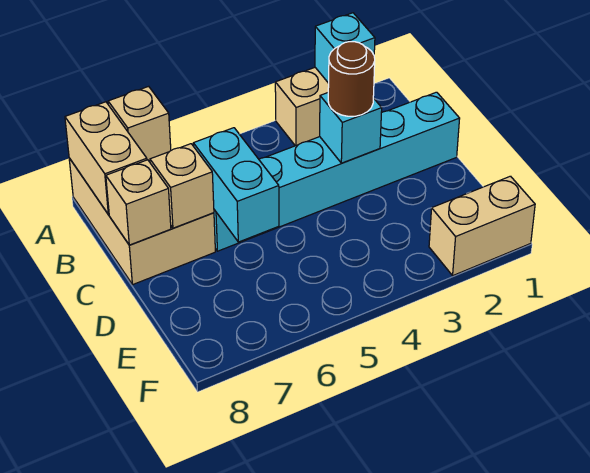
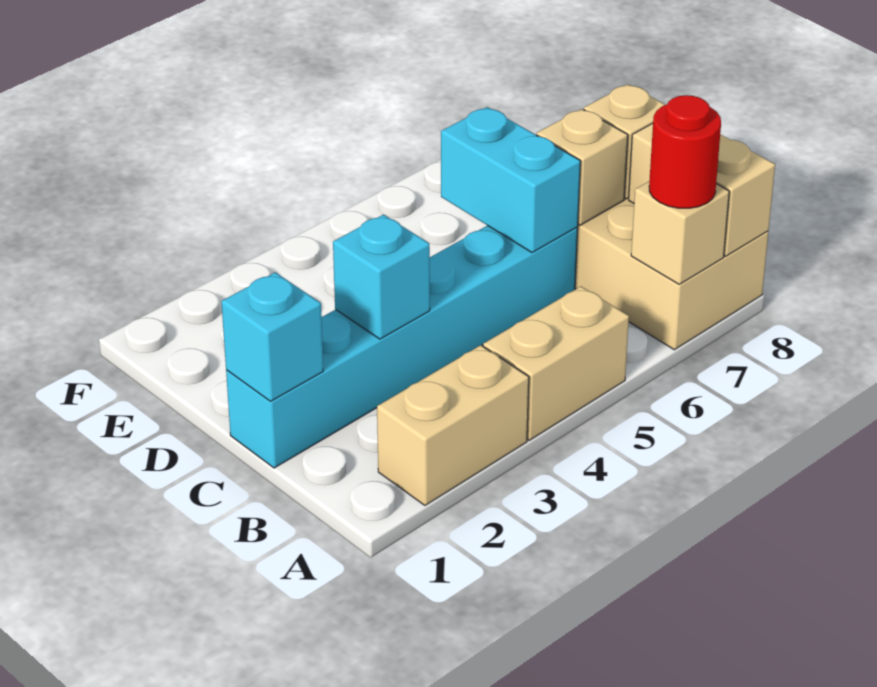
cyan 1x1 brick [315,13,375,83] -> cyan 1x1 brick moved to [221,272,323,401]
none -> red 1x1 round brick [649,95,721,208]
brown 1x1 round brick [328,42,375,116] -> none
tan 1x2 brick [429,176,535,275] -> tan 1x2 brick moved to [483,286,629,440]

